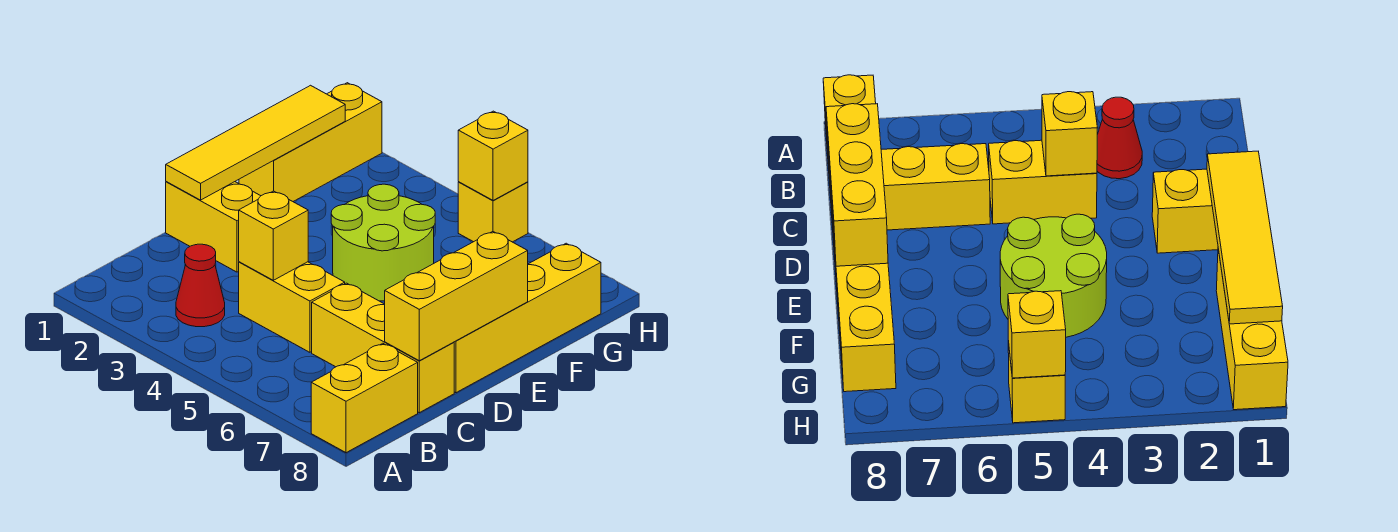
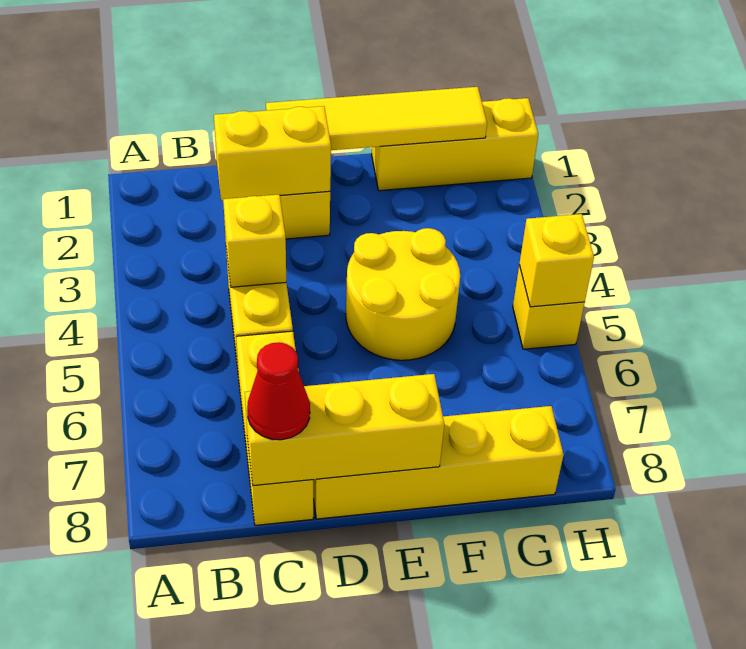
yellow 1x2 brick [311,343,418,453] -> yellow 1x2 brick moved to [214,106,331,200]
red 1x1 cone [176,244,225,327] -> red 1x1 cone moved to [247,342,310,440]
lime 2x2 round brick [331,184,435,301] -> yellow 2x2 round brick [346,228,460,360]

